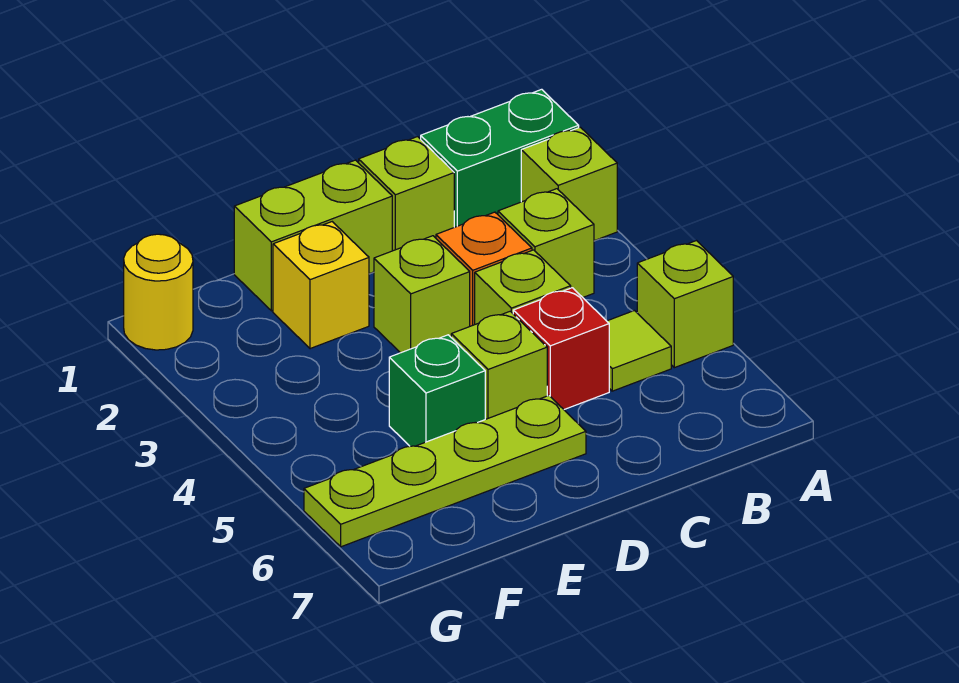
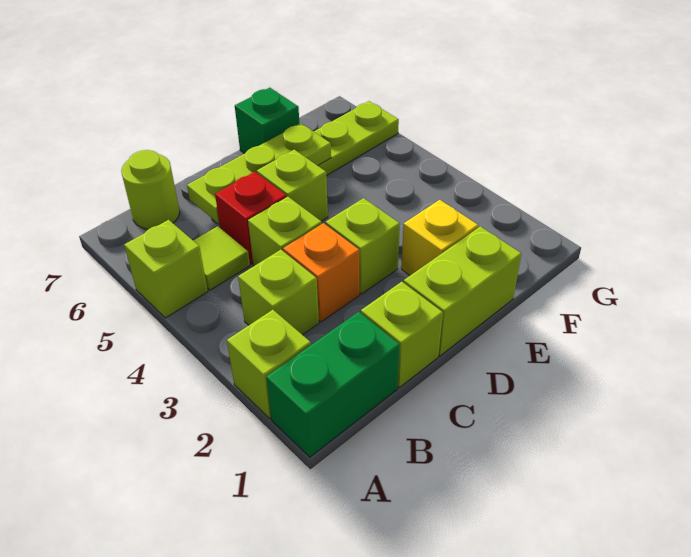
none -> lime 1x1 round brick [121,150,180,229]
none -> lime 1x3 plate [187,123,331,223]
green 1x1 brick [389,335,485,446] -> green 1x1 brick moved to [235,88,299,154]
yellow 1x1 round brick [124,234,193,350] -> none

